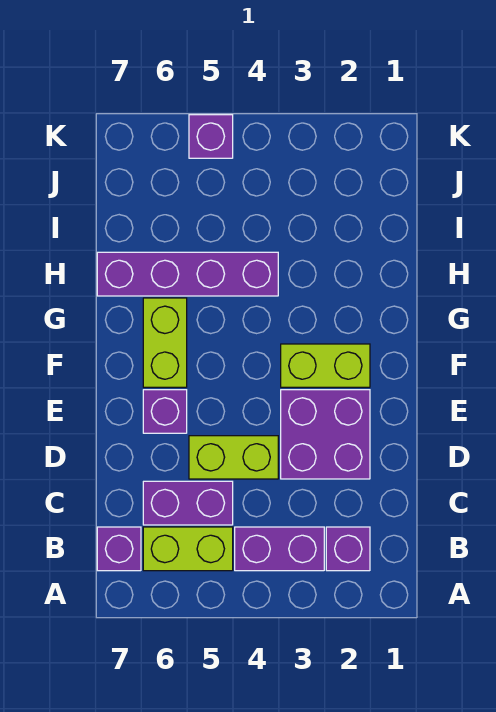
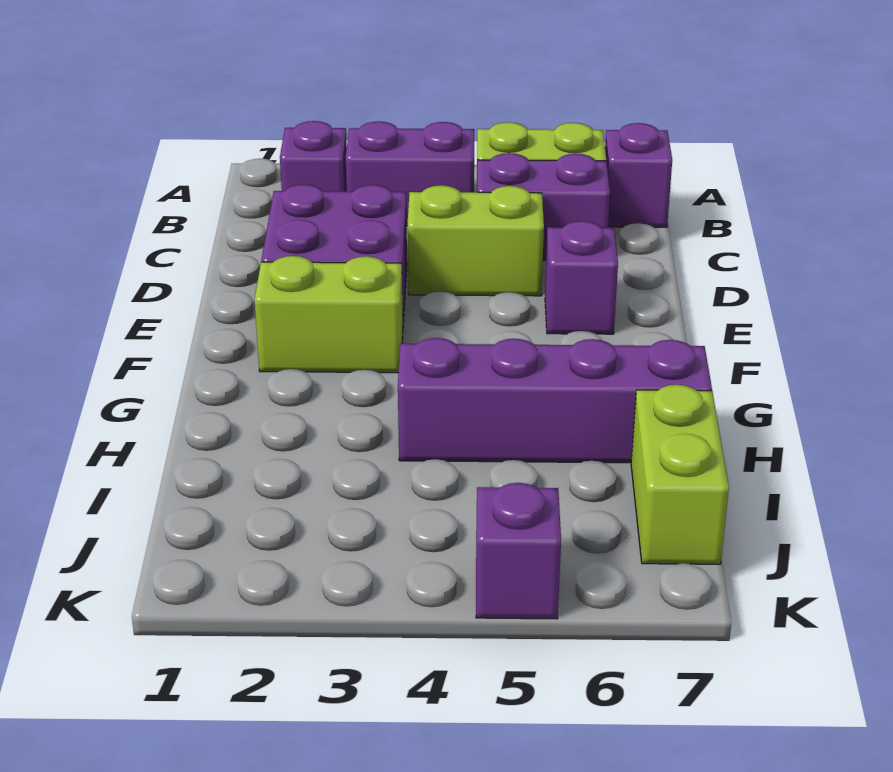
lime 1x2 brick [143,298,187,387] -> lime 1x2 brick moved to [631,385,729,564]

